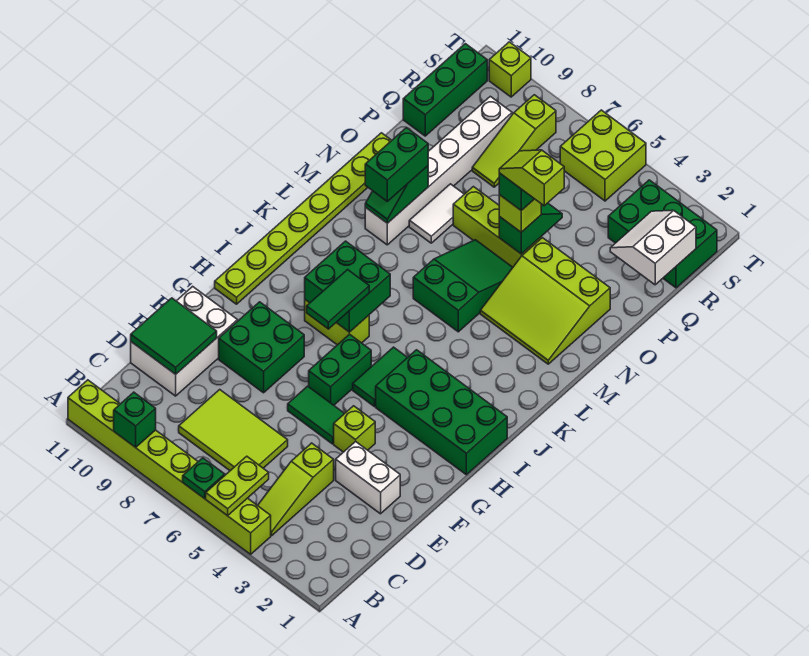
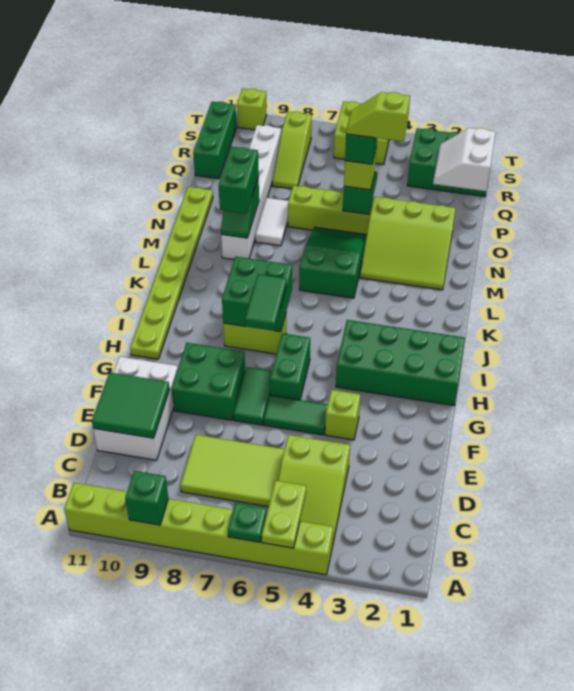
lime 1x3 slope [258,443,334,536] -> lime 2x3 slope [278,435,350,546]
white 1x2 brick [336,441,400,514] -> none
green 1x2 tile [353,347,408,406] -> green 1x2 tile moved to [234,367,272,425]

